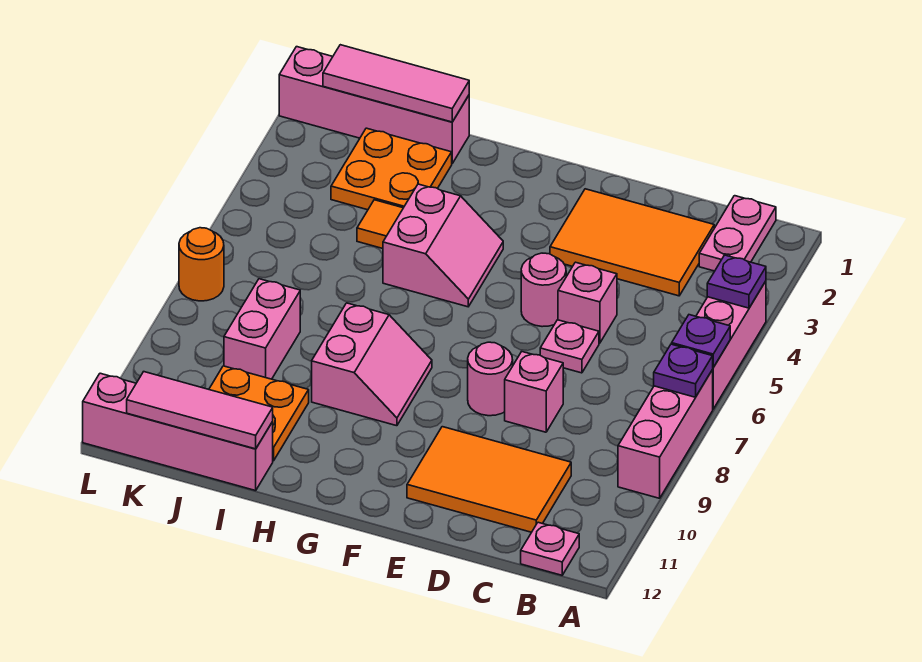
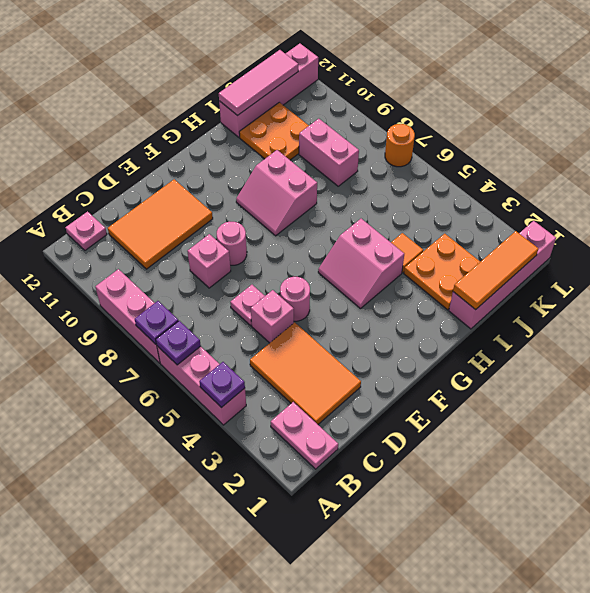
orange 2x3 tile [550,189,714,296] -> orange 2x3 tile turned to [250,323,361,424]
pink 1x3 tile [323,45,469,122] -> orange 1x3 tile [453,231,538,310]

